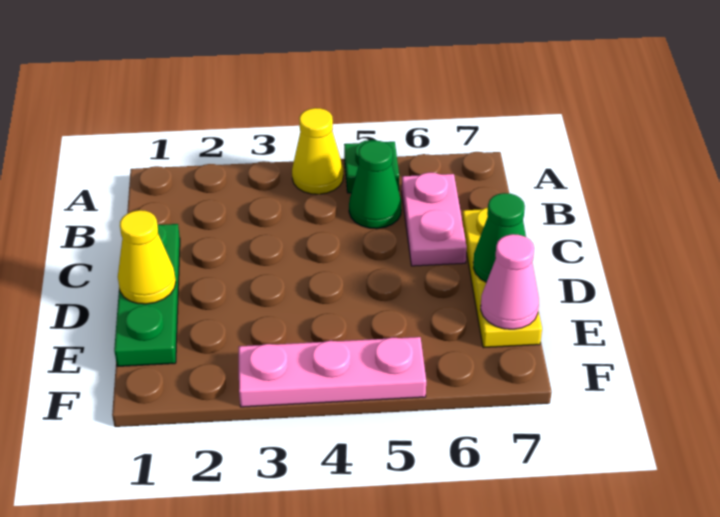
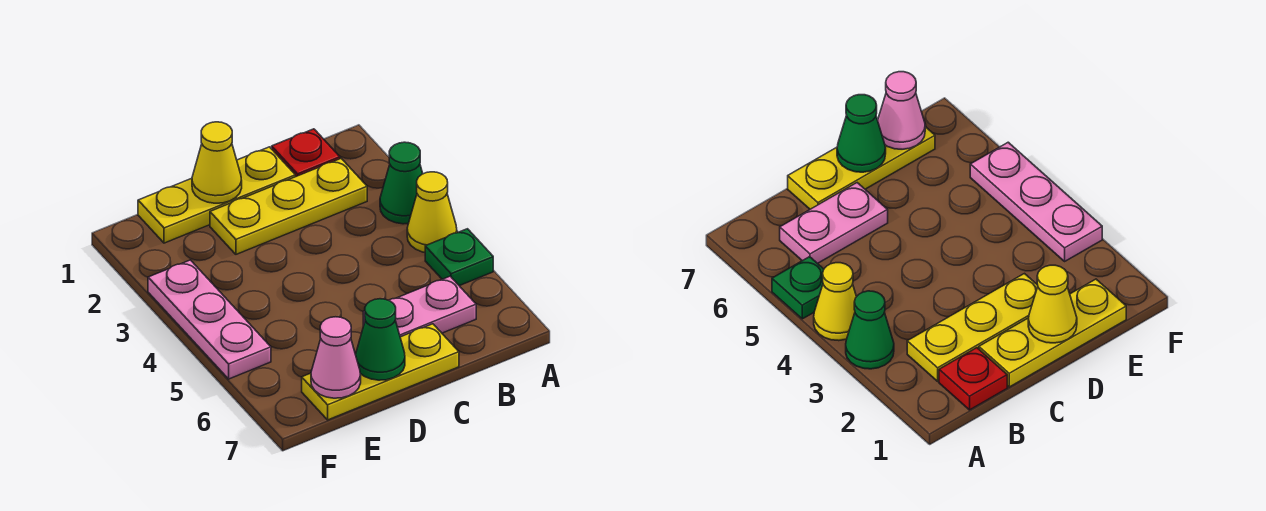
none -> red 1x1 plate [272,129,340,177]
none -> yellow 1x3 plate [210,159,367,254]
green 1x1 cone [349,141,402,229] -> green 1x1 cone moved to [380,142,423,224]
green 1x3 plate [114,224,180,366] -> yellow 1x3 plate [138,147,295,243]

